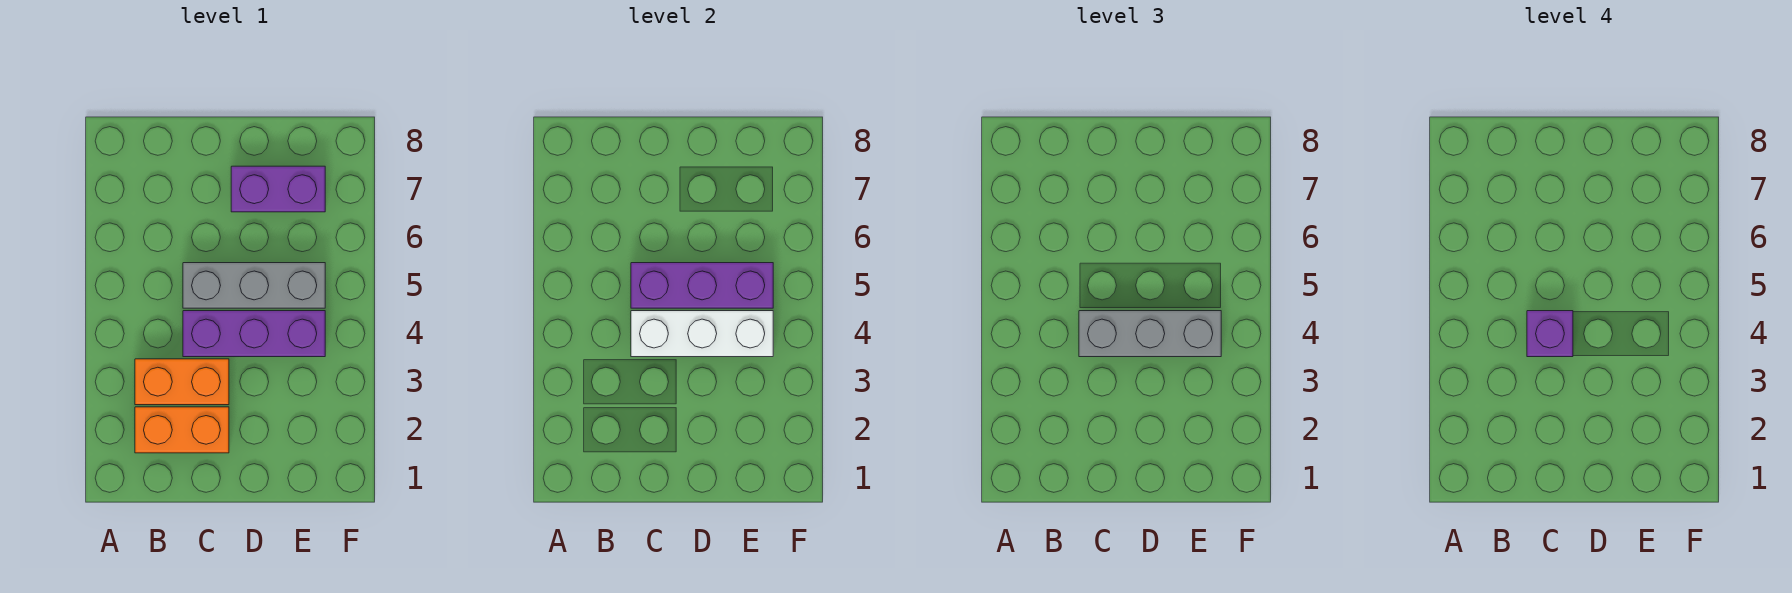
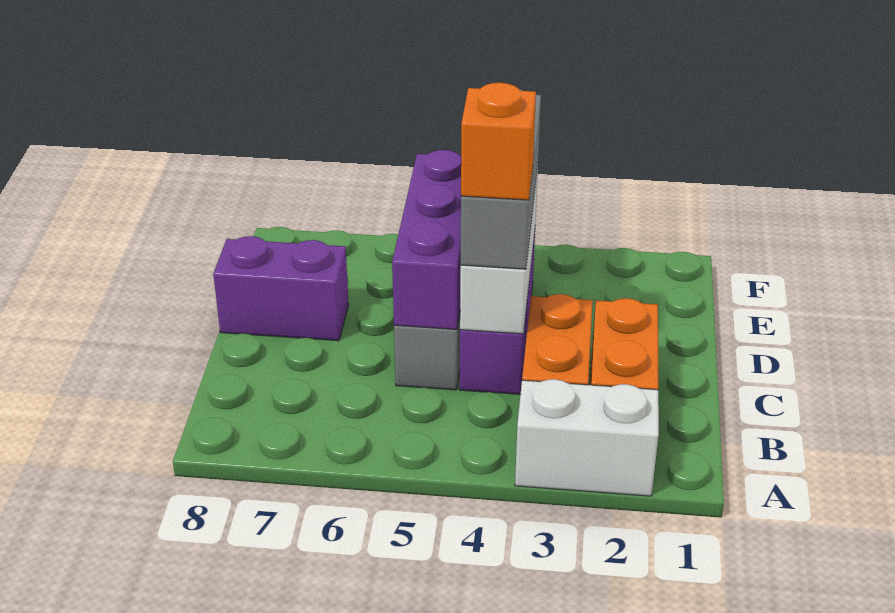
none -> white 1x2 brick [515,379,659,496]
purple 1x1 brick [1527,311,1573,357] -> orange 1x1 brick [461,83,536,200]
purple 1x2 brick [231,166,325,212] -> purple 1x2 brick turned to [213,236,349,341]

